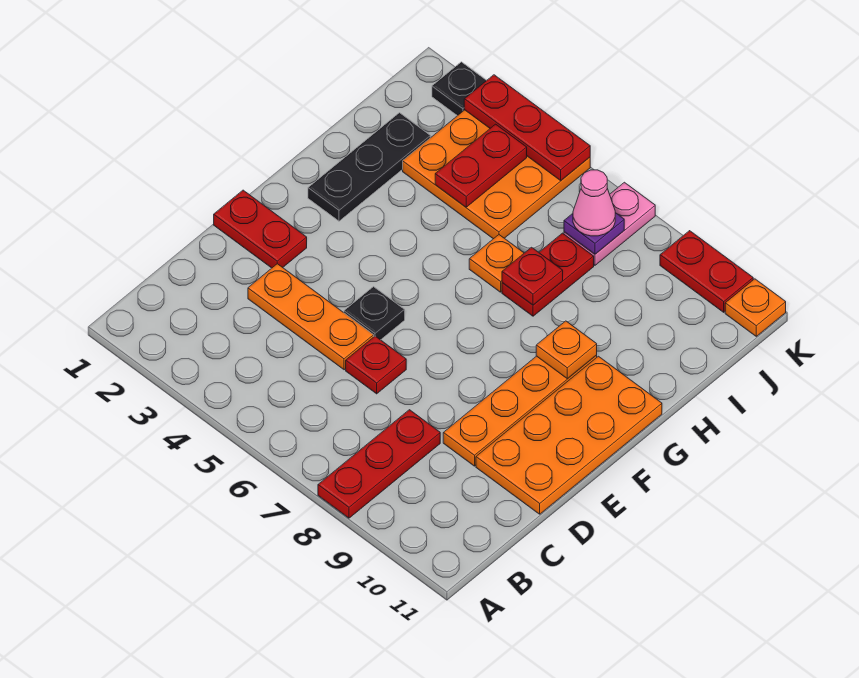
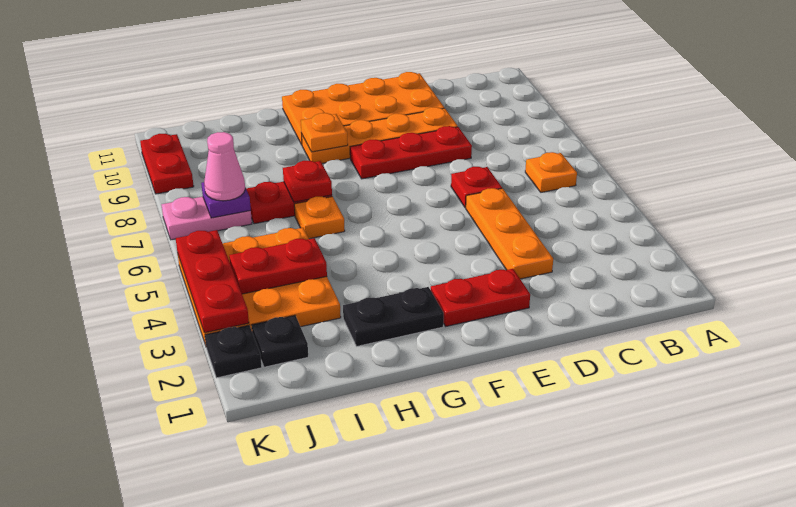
red 1x3 plate [318,410,440,518] -> red 1x3 plate moved to [350,126,472,179]
red 1x2 plate [214,190,307,268] -> red 1x2 plate turned to [431,269,530,326]
black 1x1 plate [344,287,405,340] -> black 1x1 plate moved to [252,315,308,367]
black 1x3 plate [308,113,430,221] -> black 1x2 plate [343,287,444,346]
orange 1x1 plate [725,279,786,336] -> orange 1x1 plate moved to [525,152,577,192]

